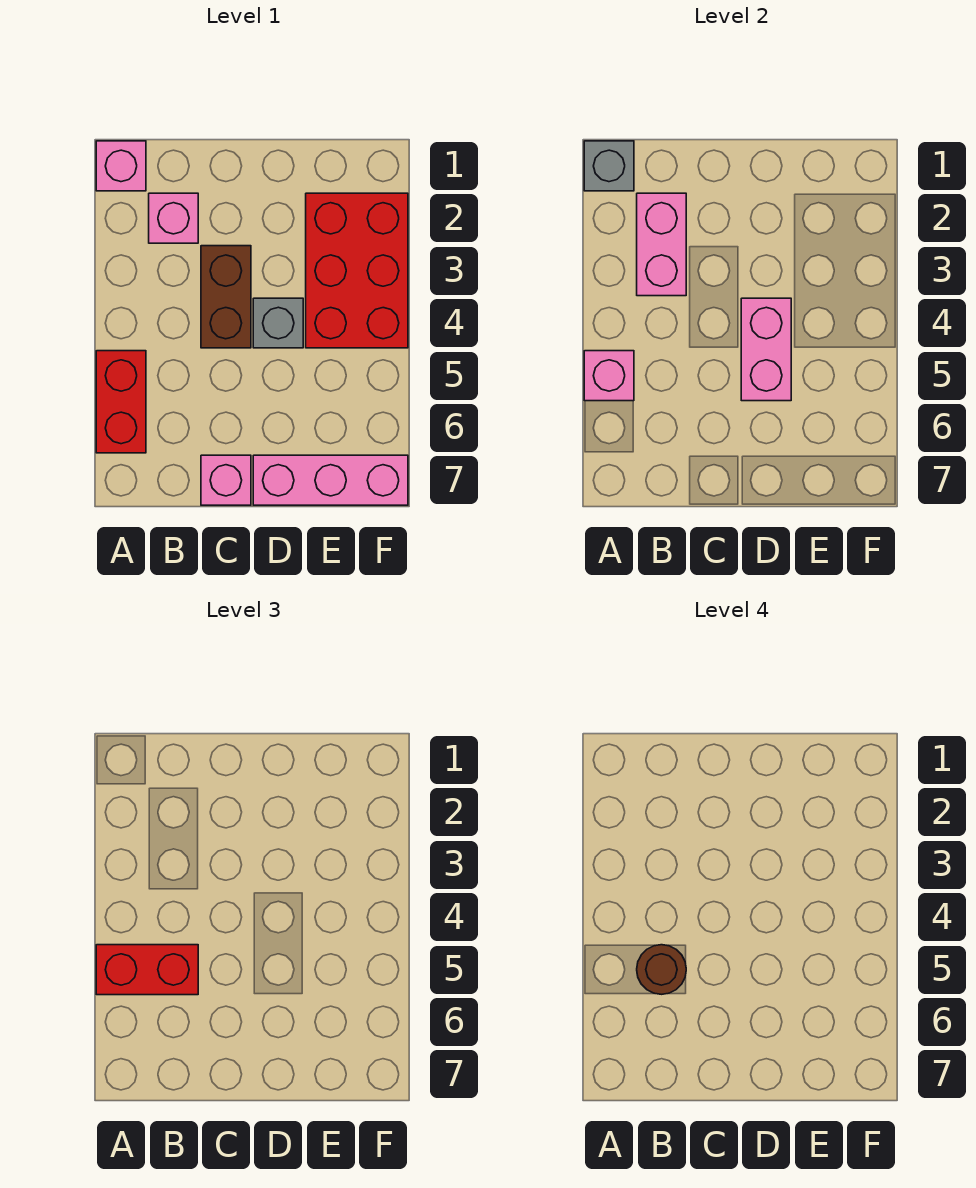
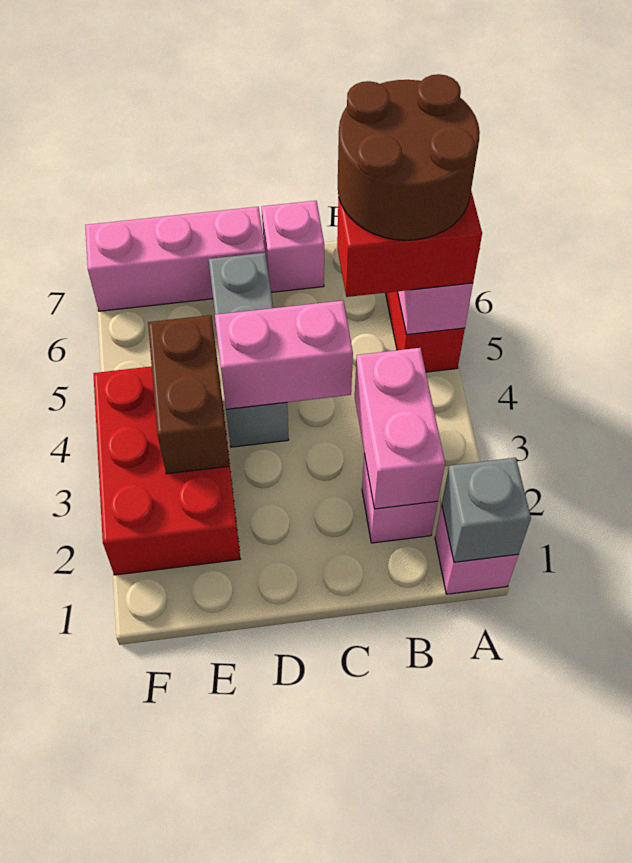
brown 1x1 round brick [637,945,686,994] -> brown 2x2 round brick [338,74,480,240]
brown 1x2 brick [201,246,251,348] -> brown 1x2 brick moved to [148,315,229,474]
grey 1x1 brick [253,298,303,348] -> grey 1x3 brick [209,253,289,447]
pink 1x2 brick [741,298,791,401] -> pink 1x2 brick turned to [215,301,353,409]

